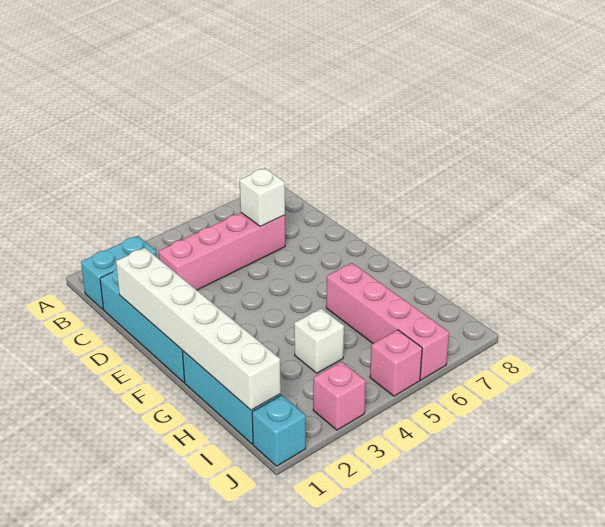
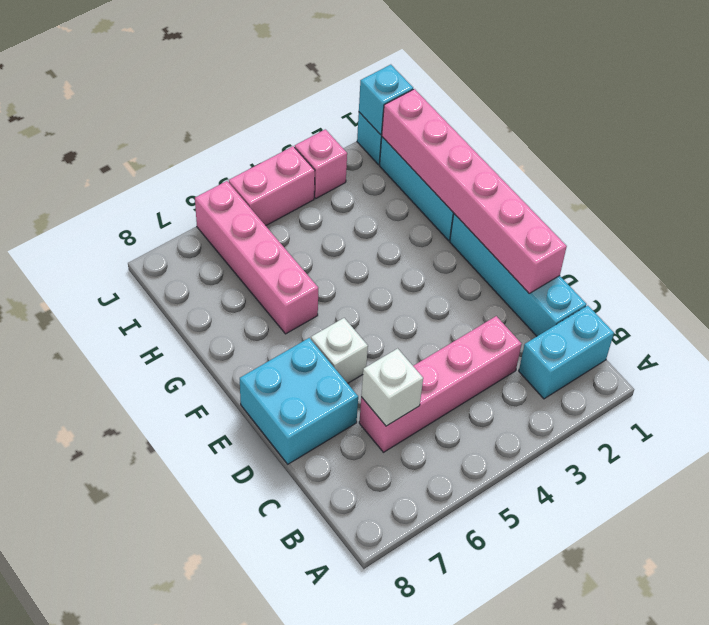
white 1x6 brick [116,248,281,410] -> pink 1x6 brick [382,89,567,293]
none -> cyan 2x2 brick [240,338,358,464]
white 1x1 brick [294,308,344,373] -> white 1x1 brick moved to [311,318,368,383]
none -> cyan 1x1 brick [359,65,413,135]
pink 1x1 brick [370,330,422,396] -> pink 1x2 brick [229,146,315,226]

